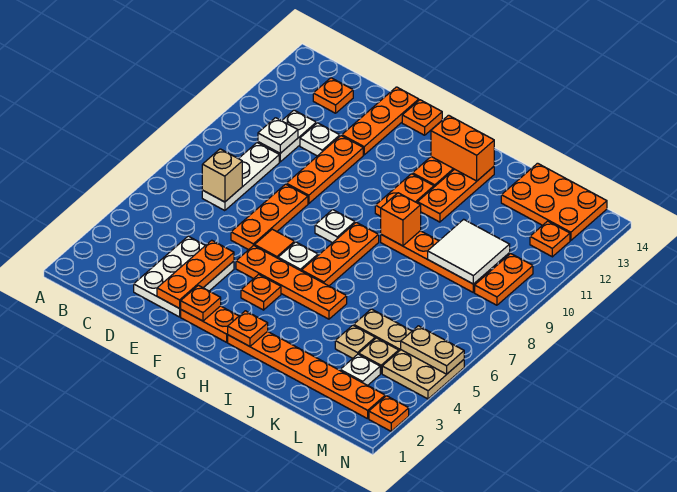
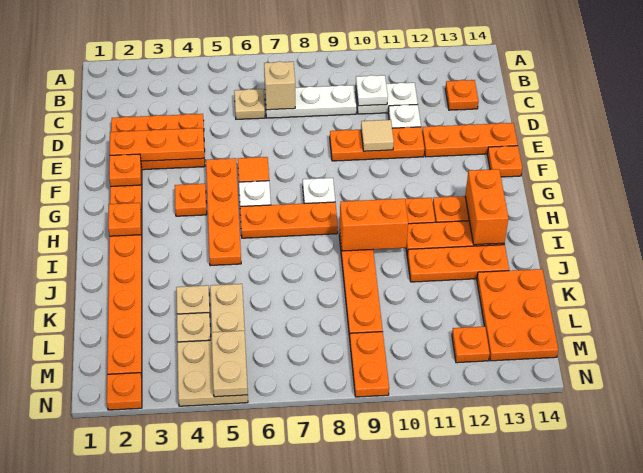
none -> tan 1x1 plate [234,89,265,119]
white 2x3 plate [134,236,234,317] -> orange 2x3 plate [111,114,205,170]
orange 1x3 plate [231,184,308,250] -> orange 1x3 plate moved to [407,245,509,282]
none -> tan 1x1 tile [361,120,394,151]
orange 1x1 brick [381,193,421,246] -> orange 1x2 brick [340,199,408,251]
white 2x2 tile [428,219,510,284] -> none
white 1x1 plate [340,354,380,385] -> none
orange 1x2 plate [475,254,533,305] -> orange 1x2 plate turned to [350,332,389,397]

